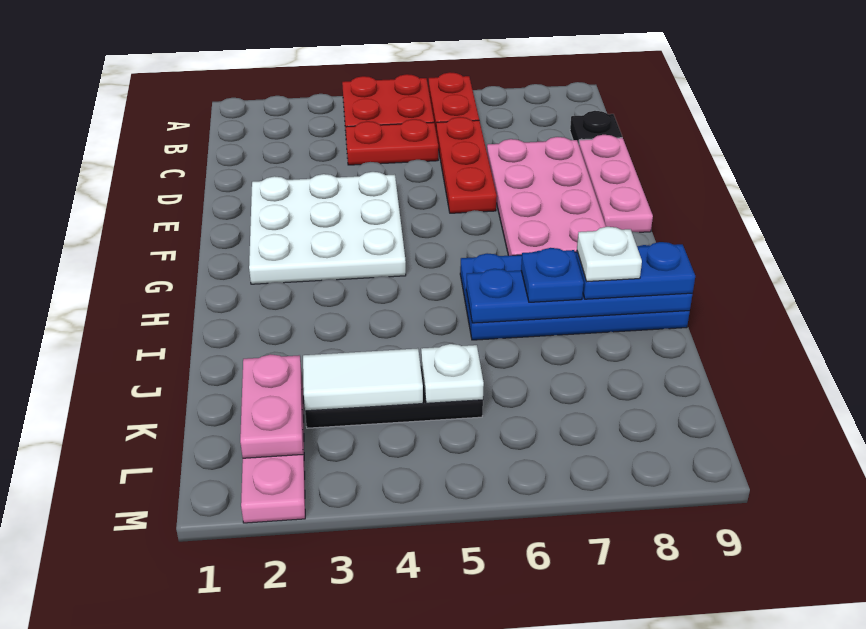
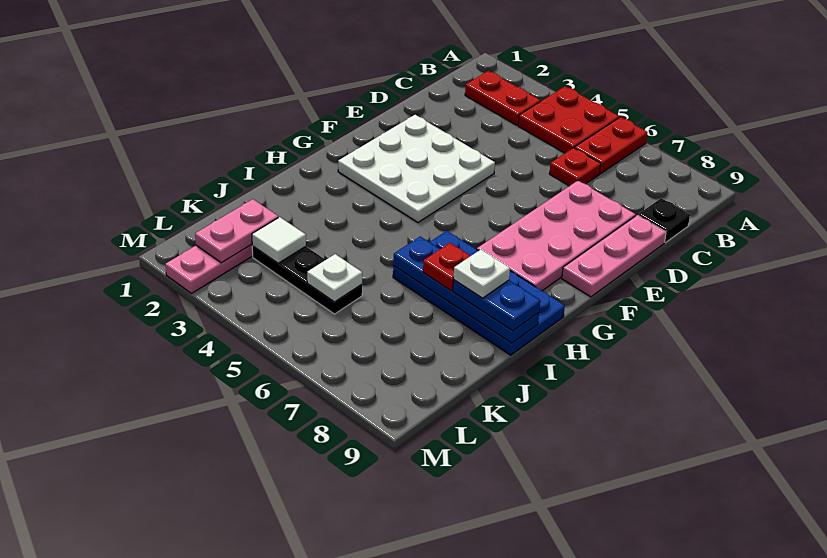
red 1x2 plate [346,119,438,165] -> red 1x2 plate moved to [465,71,540,125]
red 1x3 plate [436,117,497,213] -> red 1x1 plate [549,148,601,186]
blue 1x1 plate [521,248,584,302] -> red 1x1 plate [423,243,470,290]
white 1x2 tile [303,348,423,411] -> white 1x1 tile [252,217,306,263]

